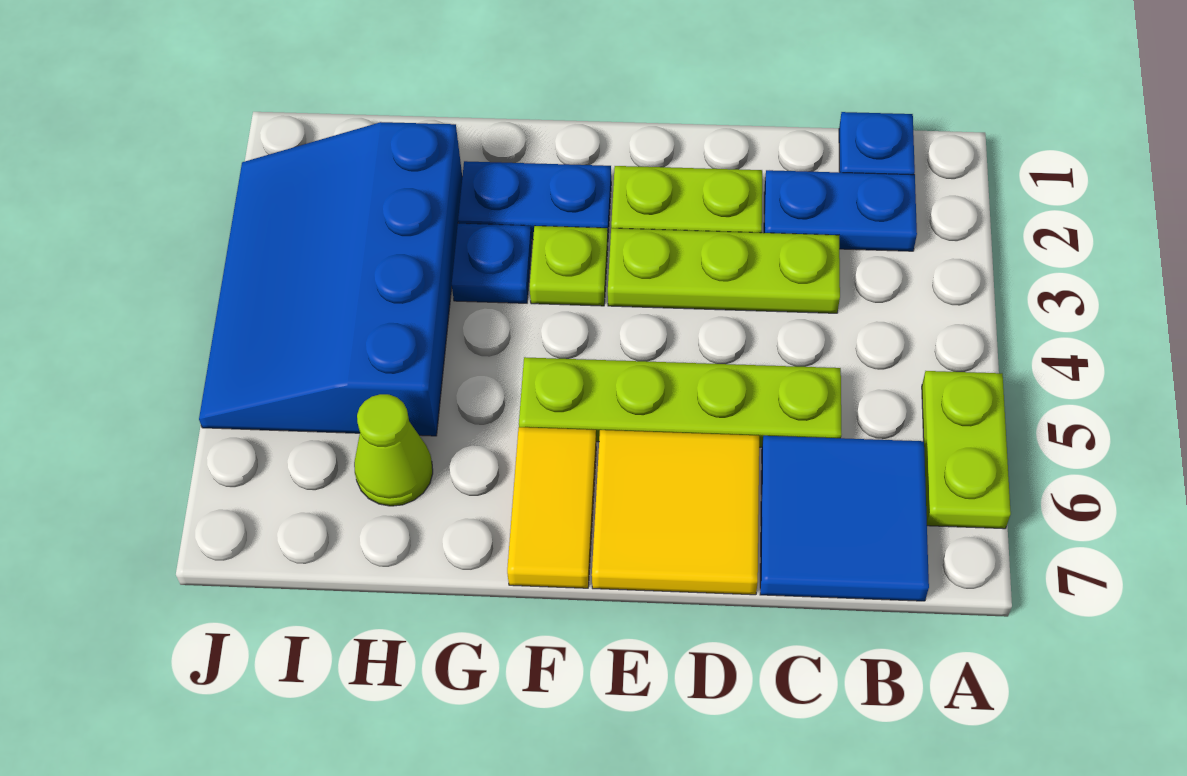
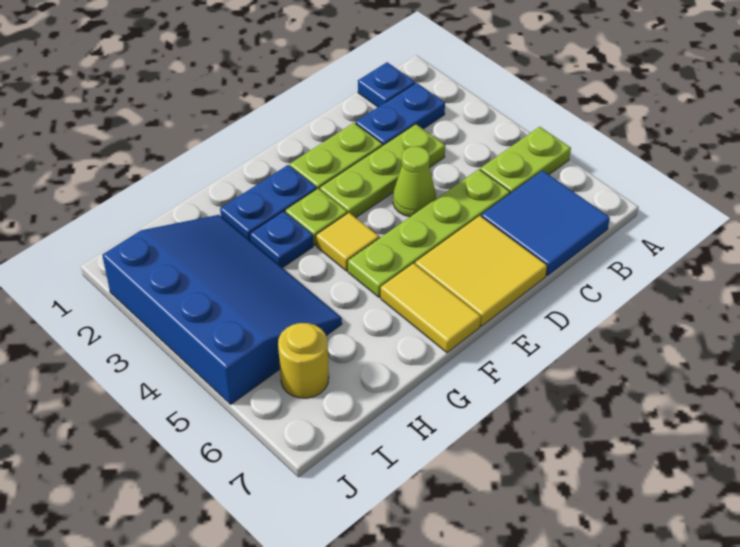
lime 1x2 plate [922,371,1011,529] -> lime 1x2 plate turned to [480,127,571,194]
none -> yellow 1x1 tile [316,213,379,271]
blue 3x4 slope [199,122,462,436] -> blue 3x4 slope turned to [102,215,342,404]
lime 1x1 cone [354,394,433,506] -> lime 1x1 cone moved to [393,147,436,217]
none -> yellow 1x1 round brick [278,323,329,398]

